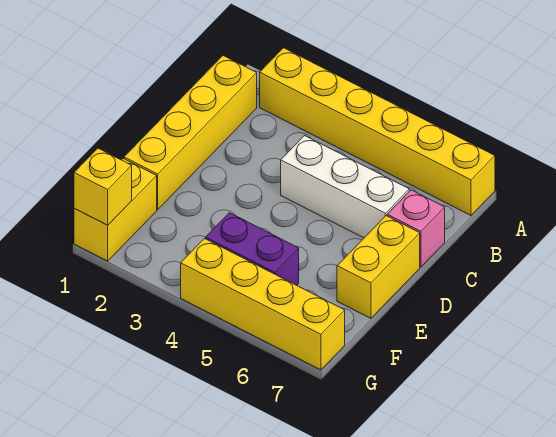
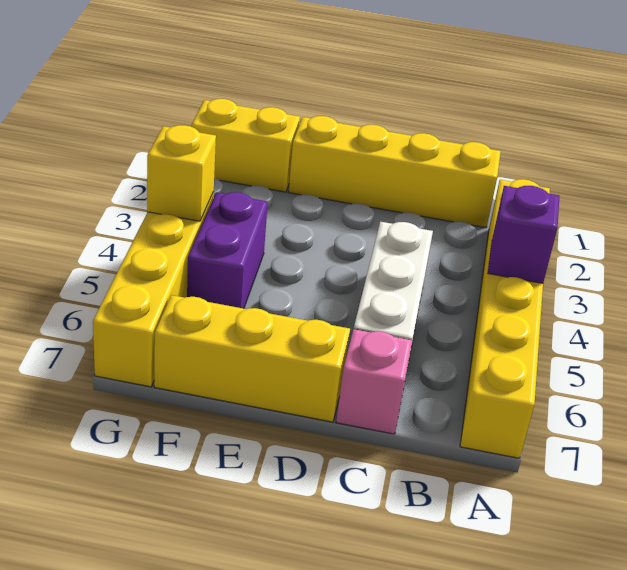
none -> purple 1x1 brick [488,186,559,283]
yellow 1x2 brick [337,216,420,318] -> yellow 1x3 brick [154,295,350,422]
yellow 1x1 brick [74,148,132,225] -> yellow 1x1 brick moved to [147,125,216,221]

